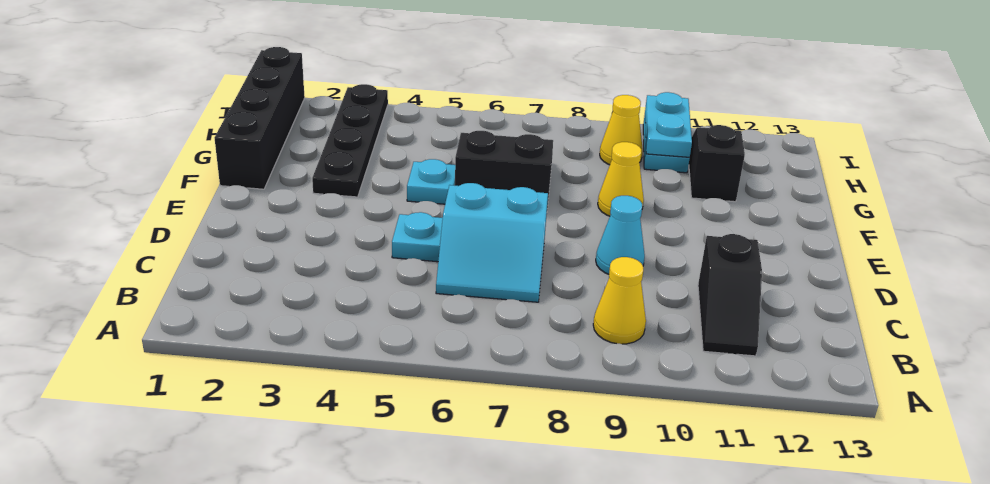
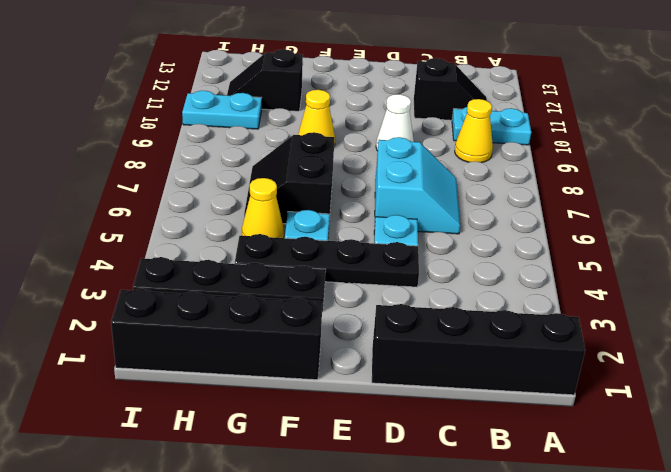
none -> black 1x4 brick [372,304,585,395]
none -> black 1x4 plate [235,234,419,287]
cyan 1x1 cone [596,196,645,274] -> white 1x1 cone [376,94,414,151]
yellow 1x1 cone [600,95,643,165] -> yellow 1x1 cone moved to [242,178,284,238]
cyan 1x2 plate [645,92,692,157] -> cyan 1x2 plate moved to [452,107,531,145]

